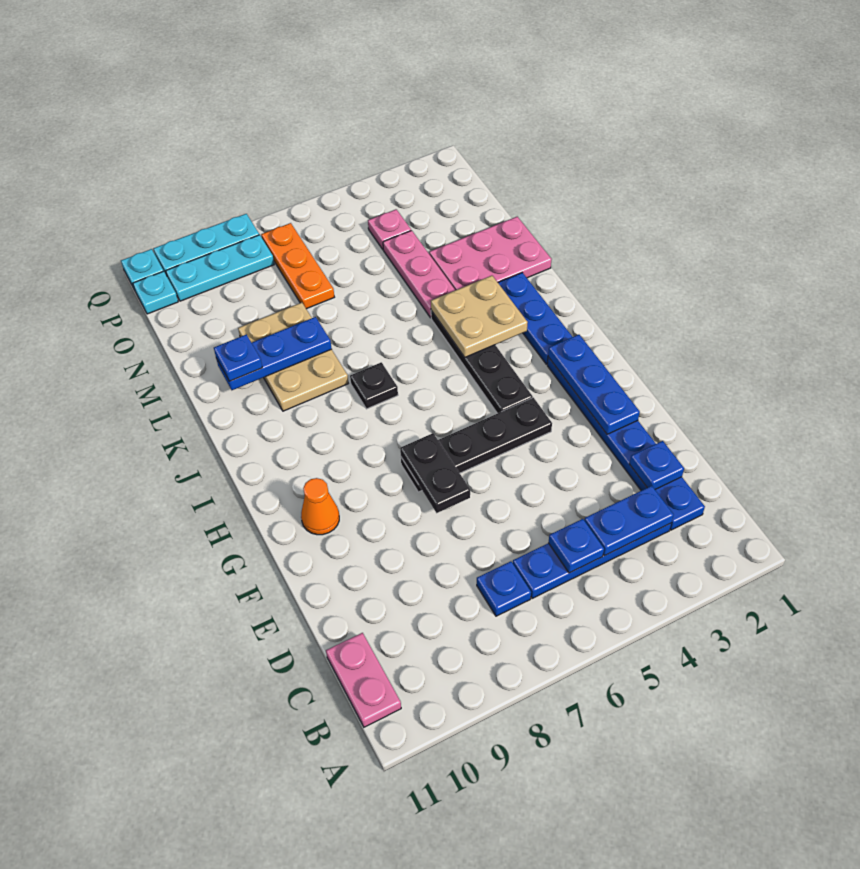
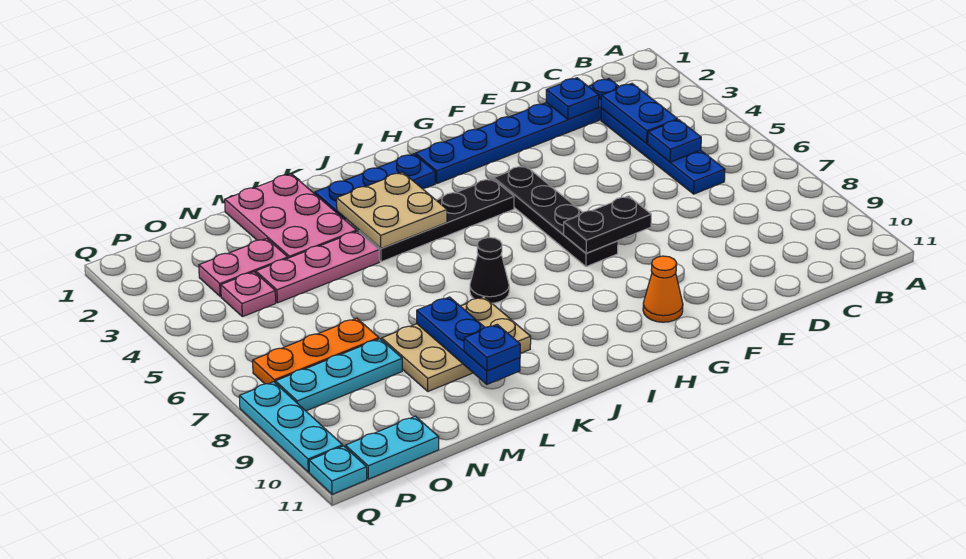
pink 1x2 plate [326,633,401,727] -> pink 1x2 plate moved to [199,238,288,296]
blue 1x1 plate [477,561,531,616] -> none
blue 1x3 plate [548,335,640,434] -> none
black 1x1 plate [350,362,398,409] -> black 1x1 cone [470,238,509,303]
cyan 1x3 plate [166,235,274,301] -> cyan 1x3 plate turned to [275,339,402,411]
cyan 1x1 plate [133,271,178,314] -> cyan 1x2 plate [345,416,439,479]

